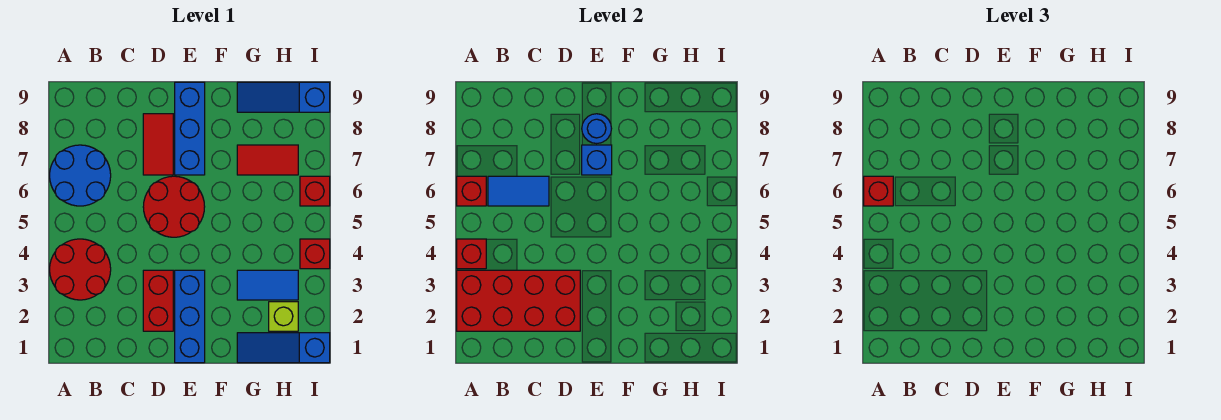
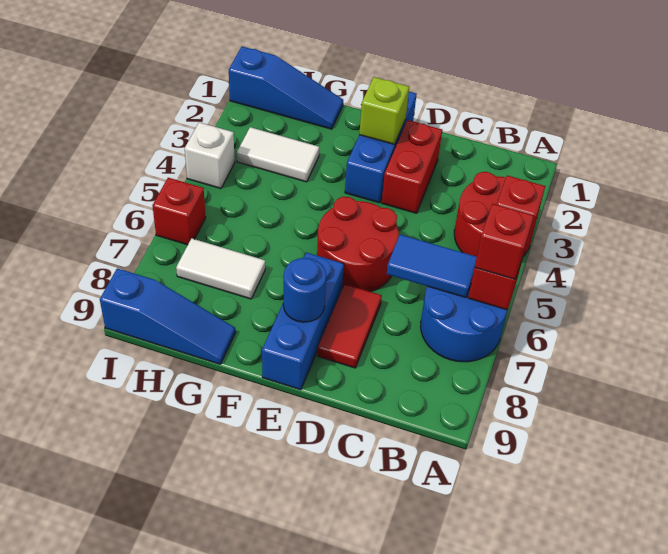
red 2x4 brick [457,270,580,331] -> none
blue 1x1 brick [582,145,612,175] -> none
blue 1x2 tile [237,270,298,300] -> white 1x2 tile [237,127,319,182]
red 1x2 tile [237,145,298,175] -> white 1x2 tile [176,238,265,299]
lime 1x1 brick [269,302,298,331] -> lime 1x1 brick moved to [359,77,409,144]
red 1x1 brick [300,239,330,269] -> white 1x1 brick [185,122,235,189]

